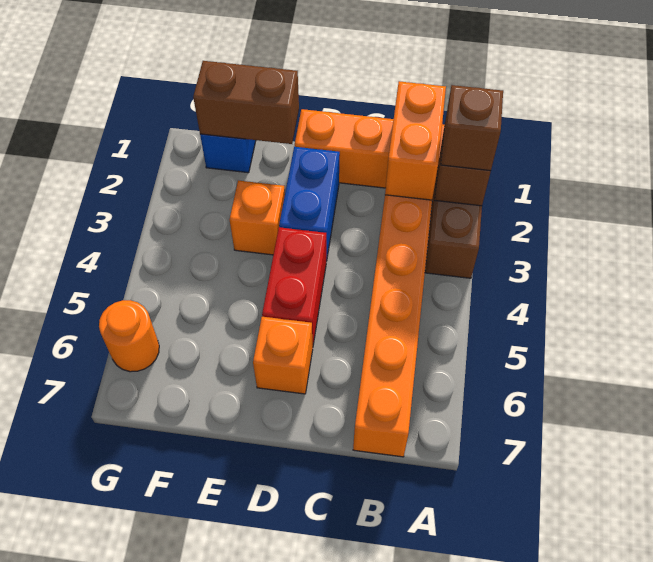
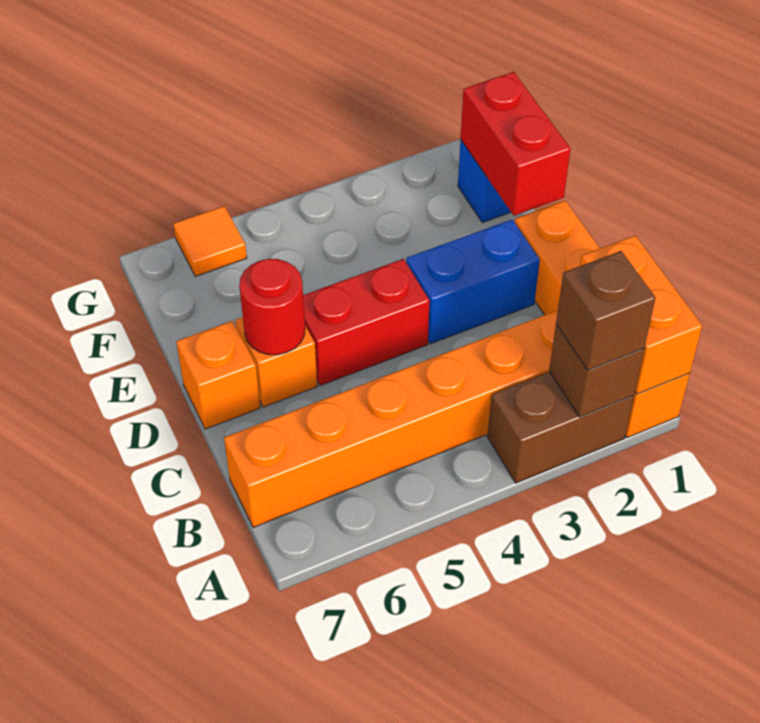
orange 1x2 brick [385,81,446,200] -> orange 1x2 brick turned to [580,236,702,394]
none -> red 1x1 round brick [239,259,305,355]
brown 1x2 brick [193,61,299,144] -> red 1x2 brick [461,72,571,216]
orange 1x1 brick [229,180,285,255] -> orange 1x1 brick moved to [176,321,260,429]
orange 1x1 round brick [99,300,159,372] -> orange 1x1 tile [173,206,247,276]

